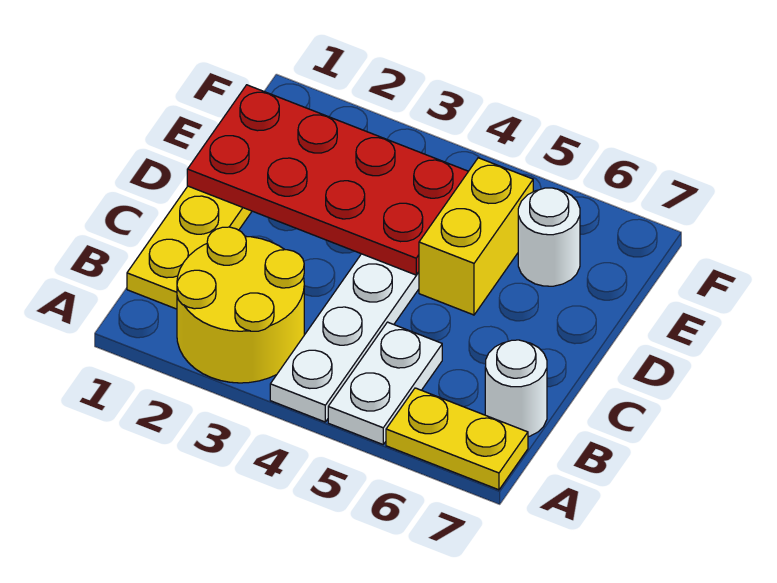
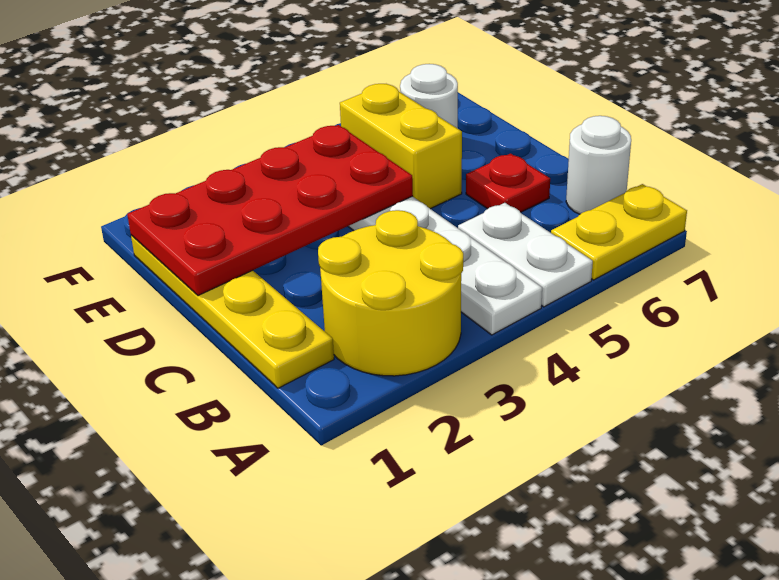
none -> red 1x1 plate [466,154,550,212]

